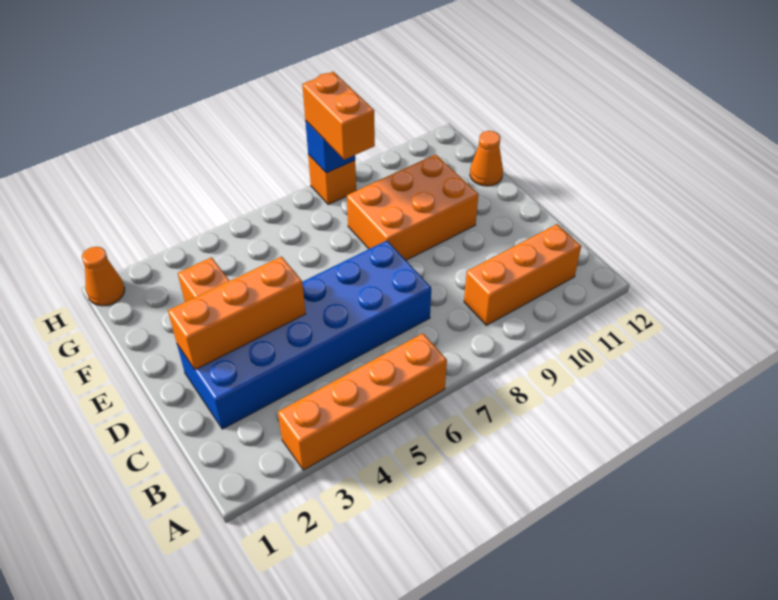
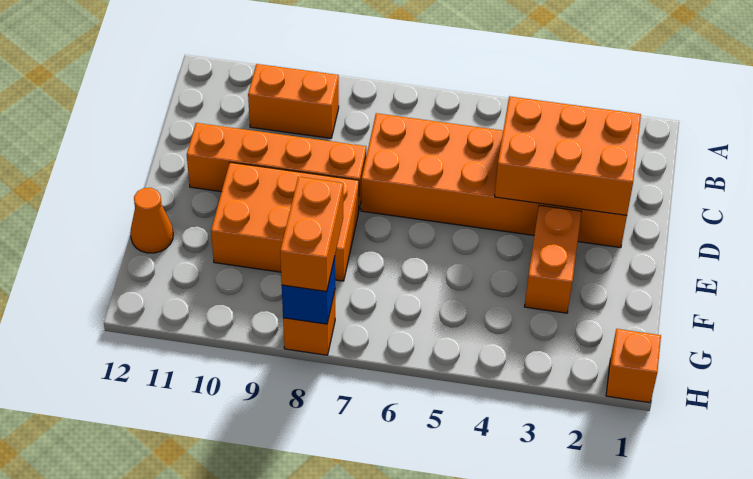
orange 1x4 brick [278,333,447,470] -> orange 1x4 brick moved to [187,123,366,209]
orange 1x3 brick [464,224,581,325] -> orange 1x2 brick [248,64,339,138]
blue 2x6 brick [177,241,431,429] -> orange 2x6 brick [361,113,627,248]
orange 1x3 brick [168,257,306,370] -> orange 2x3 brick [495,96,641,215]
orange 1x1 cone [82,247,125,306] -> orange 1x1 brick [606,329,661,403]

